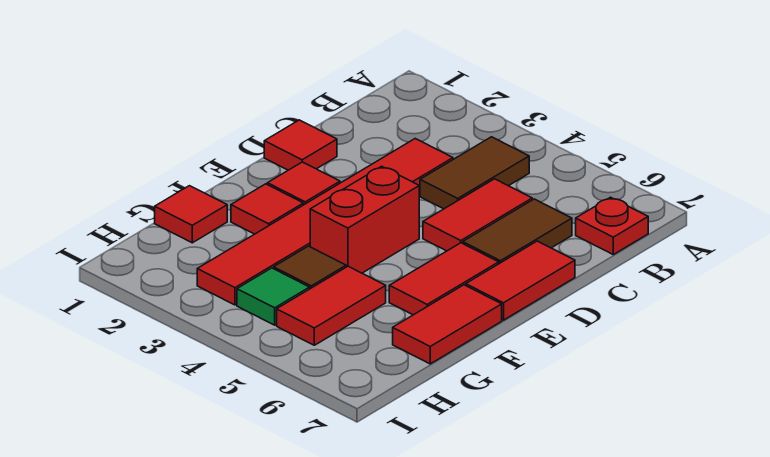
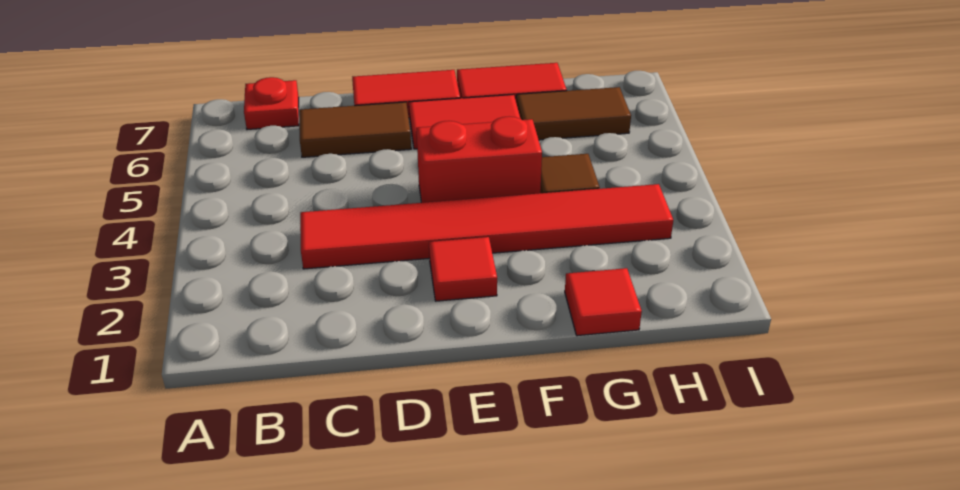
brown 1x2 tile [420,137,529,209] -> brown 1x2 tile moved to [516,87,631,140]
red 1x2 tile [423,179,532,251] -> none
red 1x1 tile [264,120,337,170] -> none
red 1x1 tile [231,184,303,234] -> none
red 1x2 tile [277,266,386,345] -> none
green 1x1 tile [237,268,310,325] -> none

